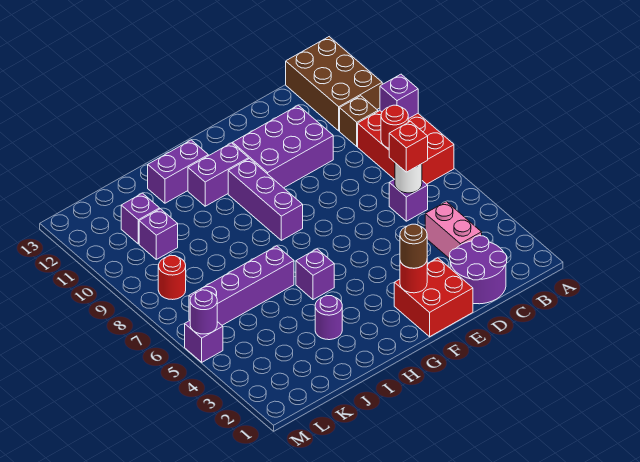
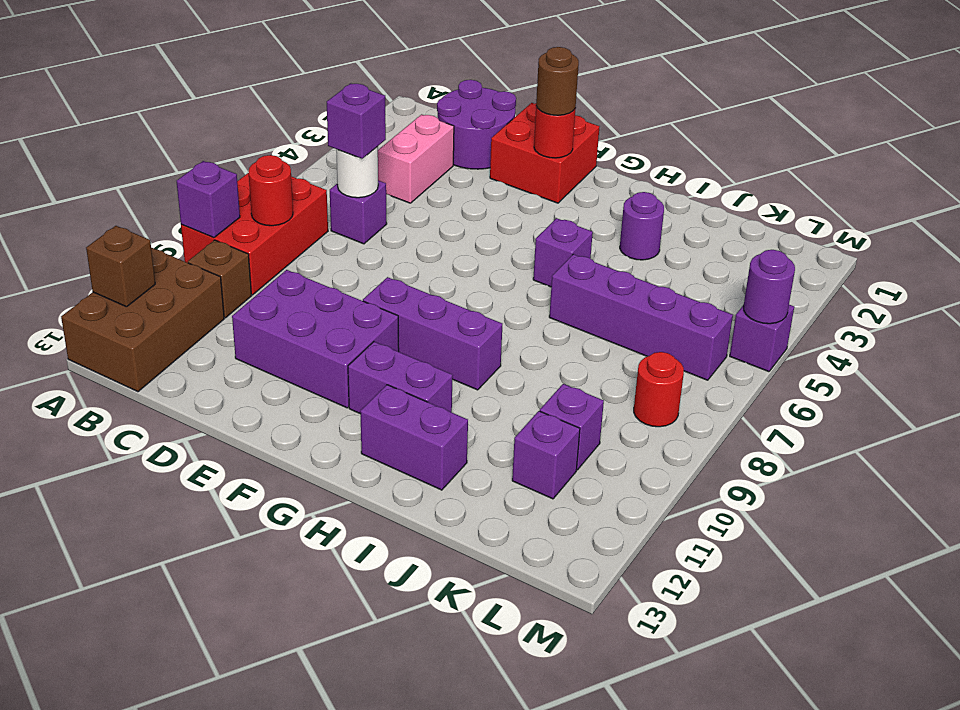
none -> brown 1x1 brick [86,226,155,307]
red 1x1 brick [389,121,428,172] -> purple 1x1 brick [327,83,386,159]
purple 1x3 brick [228,159,303,240] -> purple 1x3 brick turned to [363,277,502,390]

